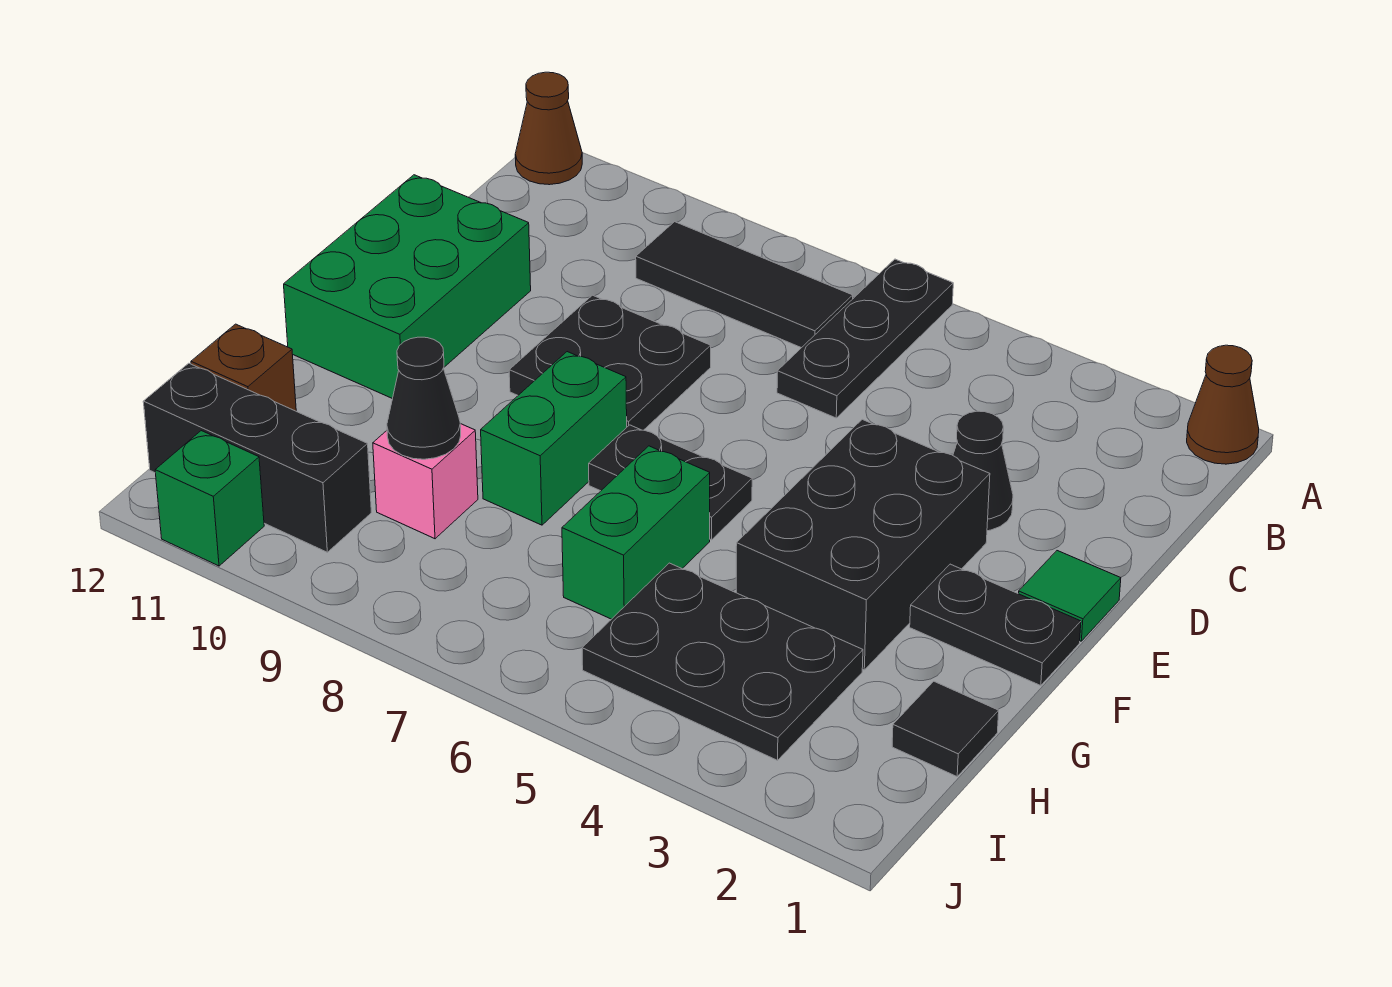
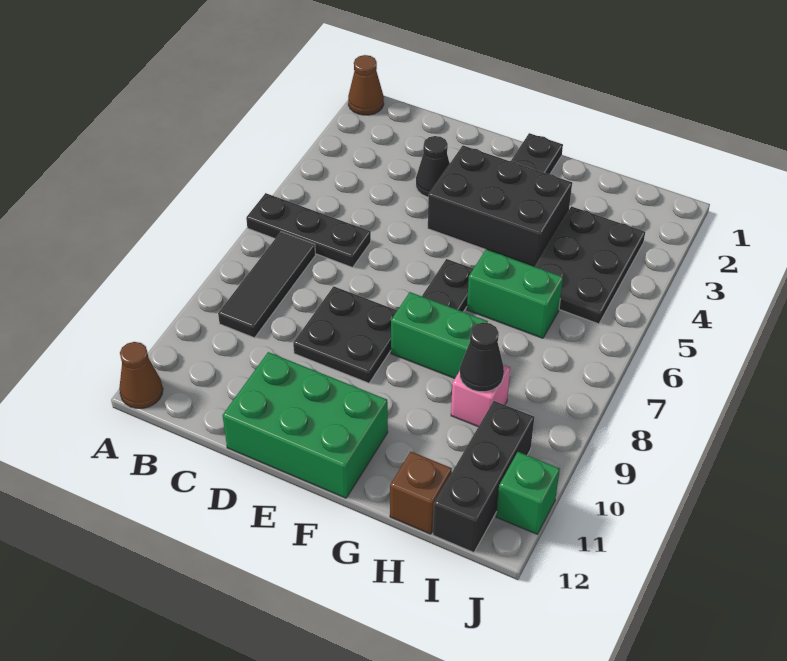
green 1x1 tile [1019,551,1121,641] -> none
black 1x1 tile [892,681,999,776] -> none

